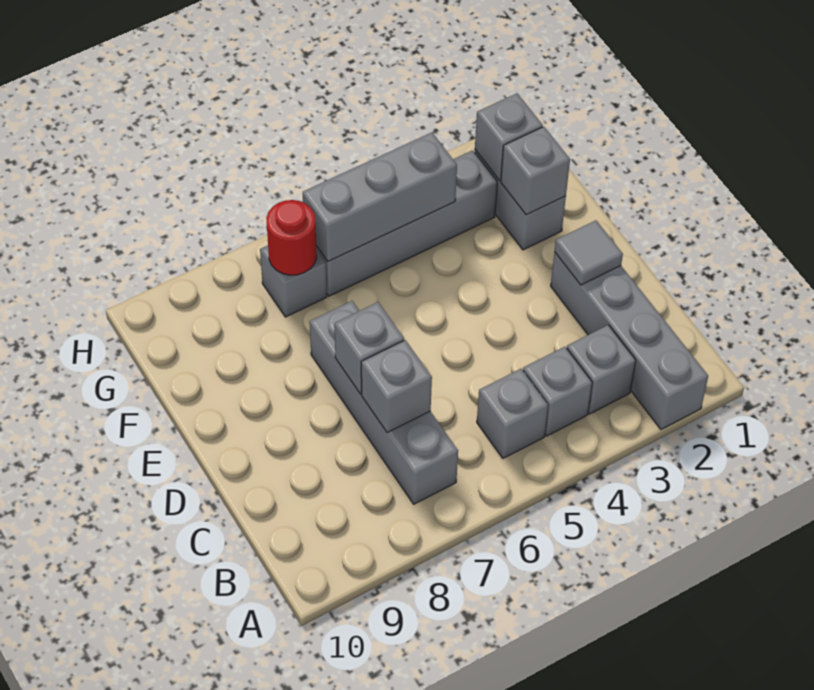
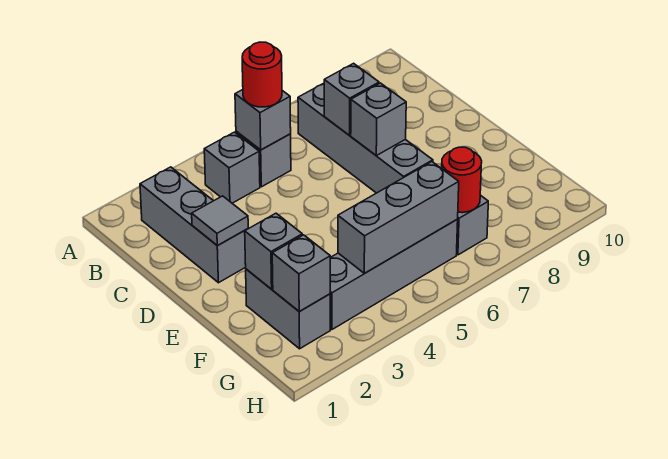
grey 1x4 brick [551,252,708,429] -> grey 1x3 brick [140,167,247,283]
grey 1x1 brick [567,325,636,414] -> grey 1x1 brick moved to [235,90,291,150]
none -> red 1x1 round brick [242,42,282,107]

